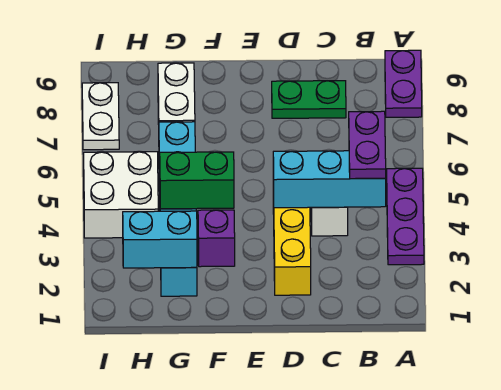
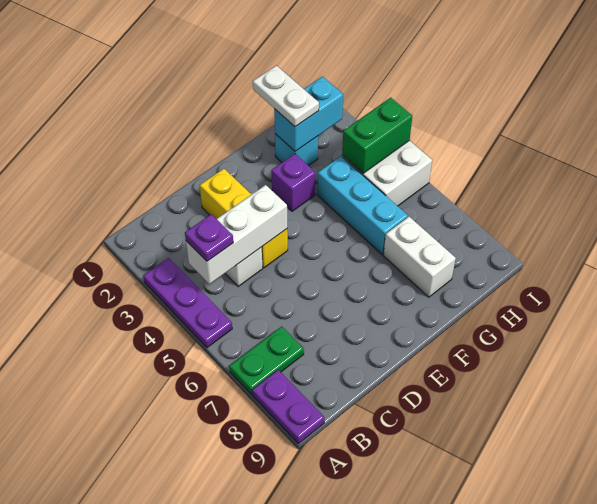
cyan 1x3 brick [273,151,386,208] -> white 1x3 brick [186,185,287,284]
purple 1x2 plate [349,111,386,179] -> purple 1x1 plate [185,214,233,261]
green 1x2 plate [272,81,346,118] -> green 1x2 plate moved to [230,326,304,394]
green 1x2 brick [160,152,234,209] -> green 1x2 brick moved to [342,98,412,173]
white 1x2 plate [82,83,119,150] -> white 1x2 plate moved to [253,66,319,127]

